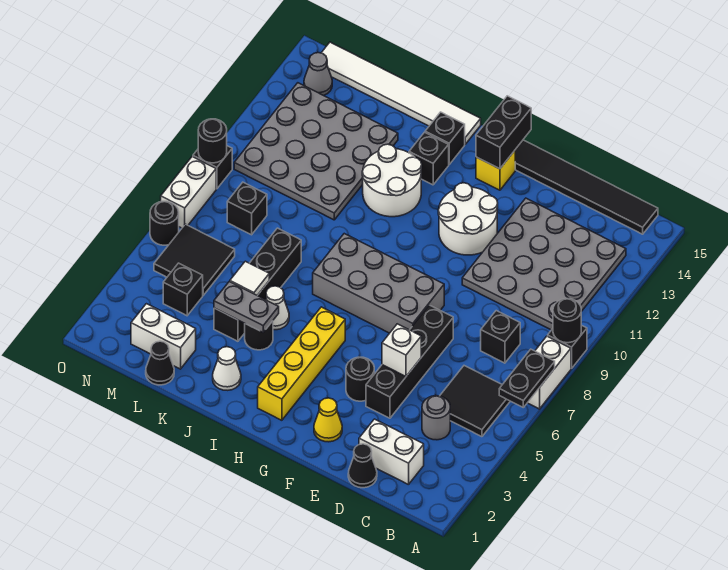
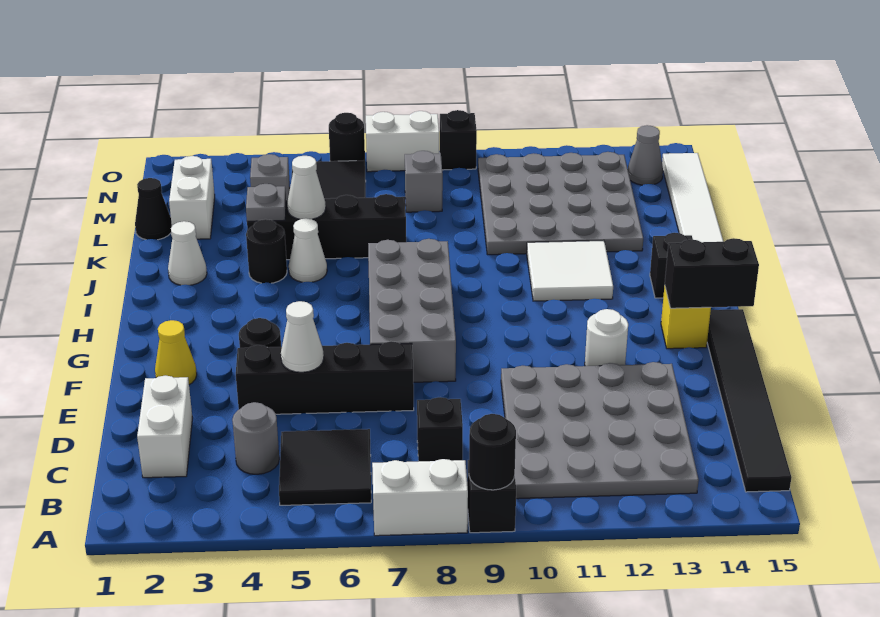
black 1x2 plate [499,349,555,407] -> none
black 1x1 cone [348,444,377,488] -> none
white 1x1 brick [382,324,421,376] -> white 1x1 cone [281,301,324,372]
white 2x2 round brick [438,183,498,255] -> white 1x1 round brick [585,309,628,366]
yellow 1x4 brick [258,307,345,420] -> none
white 2x2 round brick [362,144,422,217] -> white 2x2 tile [527,240,613,301]
black 1x1 brick [409,132,449,185] -> none
grey 1x2 plate [214,282,279,332] -> grey 1x1 plate [246,184,286,221]
white 1x1 tile [230,261,269,295] -> white 1x1 cone [287,156,326,219]
black 1x1 brick [163,263,203,316] -> grey 1x1 brick [250,154,290,200]
black 1x1 brick [227,182,267,235] -> grey 1x1 brick [405,151,443,212]
black 1x1 round brick [198,119,227,163] -> none

